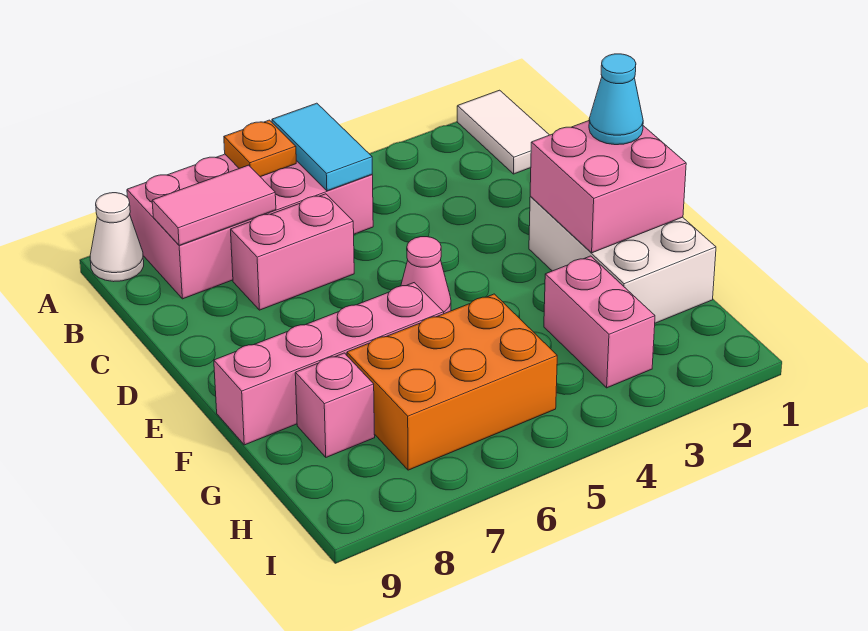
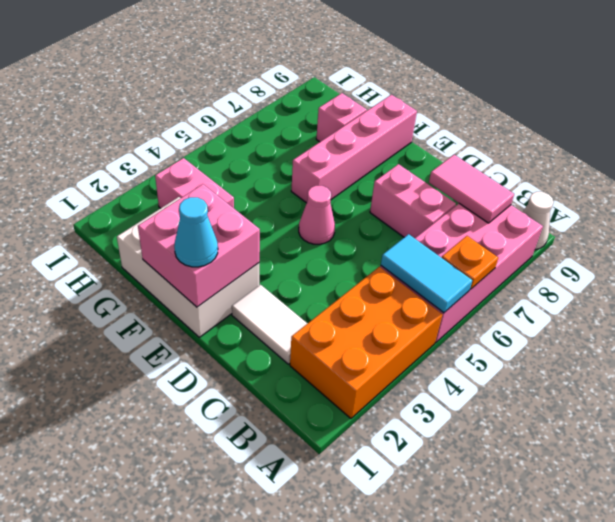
white 1x2 tile [457,90,549,174] -> white 1x2 tile moved to [232,285,308,364]
pink 1x2 tile [152,165,276,245] -> pink 1x2 tile turned to [429,155,514,223]
pink 1x2 brick [231,194,354,310] -> pink 1x2 brick turned to [370,164,456,238]
orange 2x3 brick [347,294,557,470] -> orange 2x3 brick moved to [290,267,442,418]

